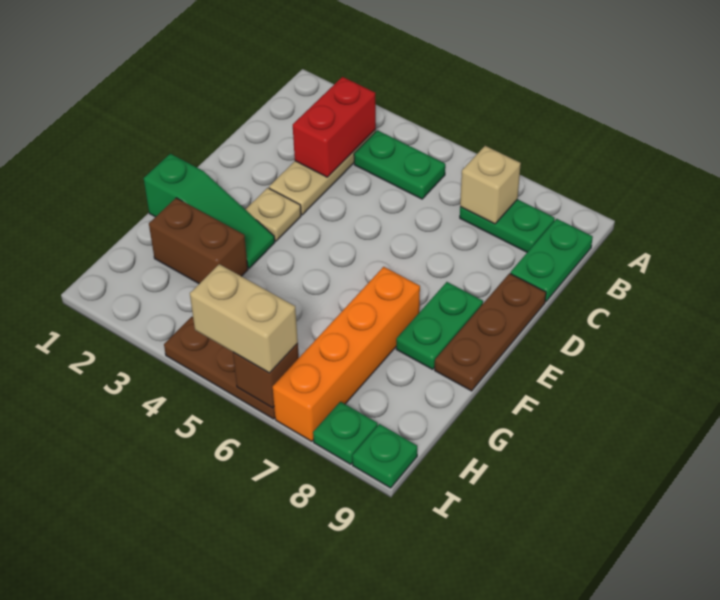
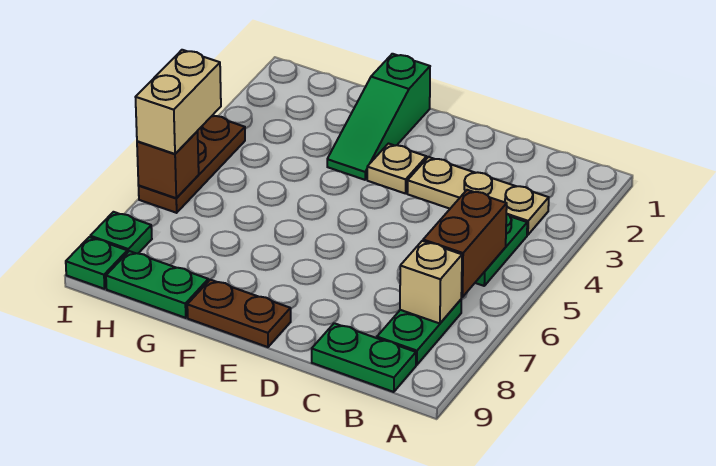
red 1x2 brick [293,77,376,177] -> none
brown 1x3 plate [435,273,546,391] -> brown 1x2 plate [187,280,291,347]
green 1x2 plate [396,282,483,369] -> green 1x2 plate moved to [106,251,208,318]
orange 1x4 brick [273,267,420,441] -> none
brown 1x2 brick [149,198,248,284] -> brown 1x2 brick moved to [423,190,507,297]

